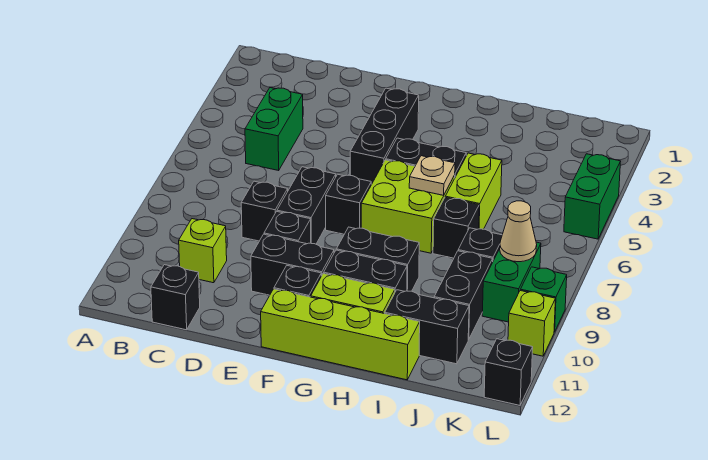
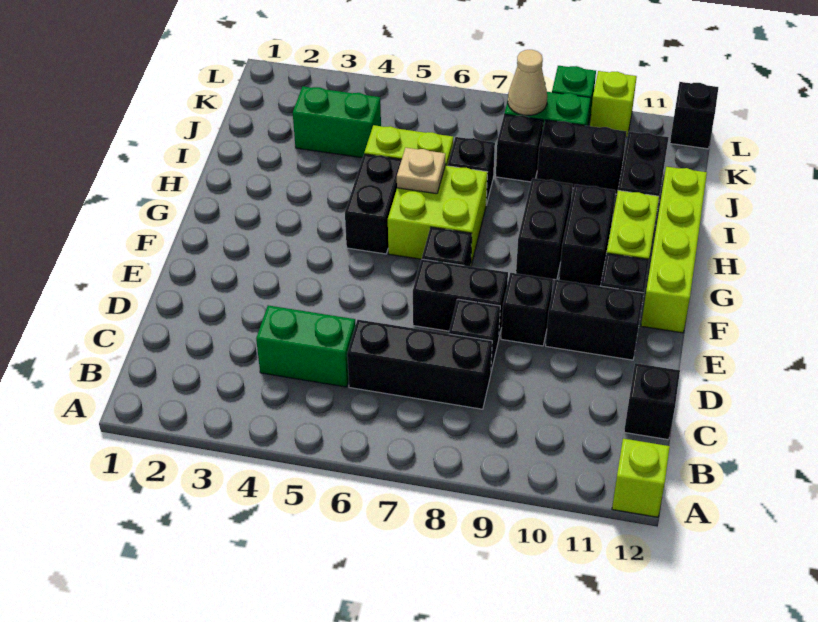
lime 1x1 brick [179,219,227,283] -> lime 1x1 brick moved to [612,439,670,517]
black 1x2 brick [251,234,334,295] -> black 1x2 brick turned to [546,279,644,360]
black 1x3 brick [350,88,419,185] -> black 1x3 brick moved to [347,320,492,409]
green 1x2 brick [564,154,621,239] -> green 1x2 brick moved to [293,86,381,158]

